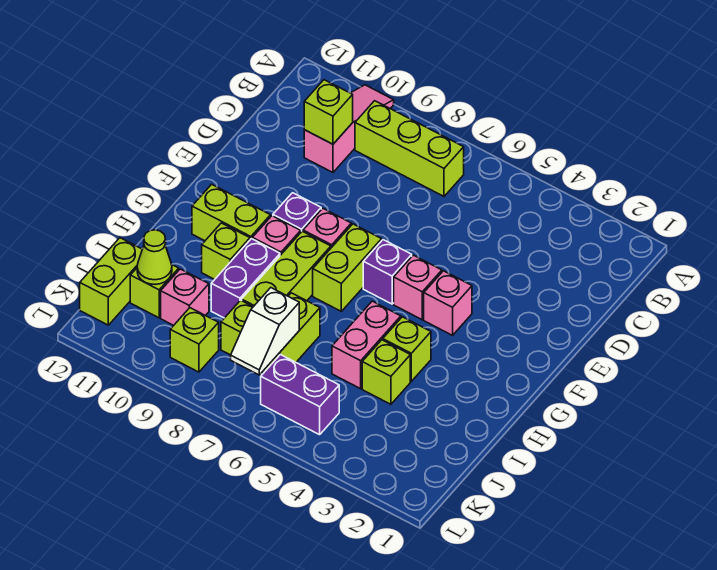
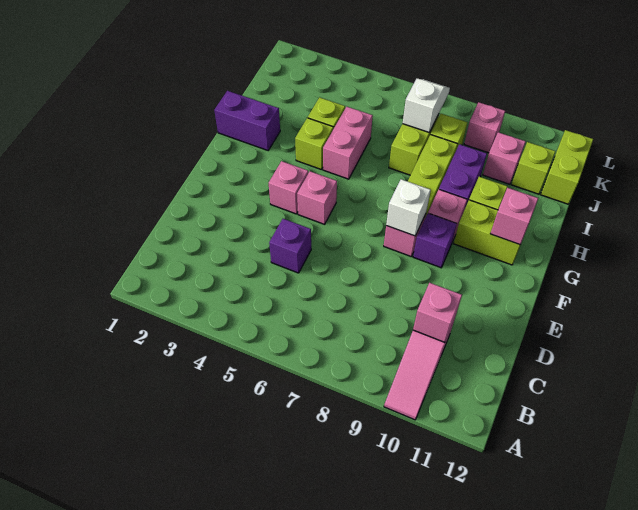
lime 1x3 brick [355,101,464,196] -> none
lime 1x1 brick [304,80,353,144] -> pink 1x1 brick [413,283,462,342]
purple 1x1 brick [363,240,412,304] -> purple 1x1 brick moved to [269,219,311,273]
lime 1x2 brick [313,224,382,311] -> none
none -> white 1x1 brick [386,179,431,236]
none -> pink 1x1 brick [490,188,538,245]
lime 1x1 cone [137,230,172,284] -> none
purple 1x2 brick [261,355,339,435] -> purple 1x2 brick moved to [214,91,280,150]
lime 1x1 brick [170,308,219,372] -> pink 1x1 brick [464,102,505,153]

